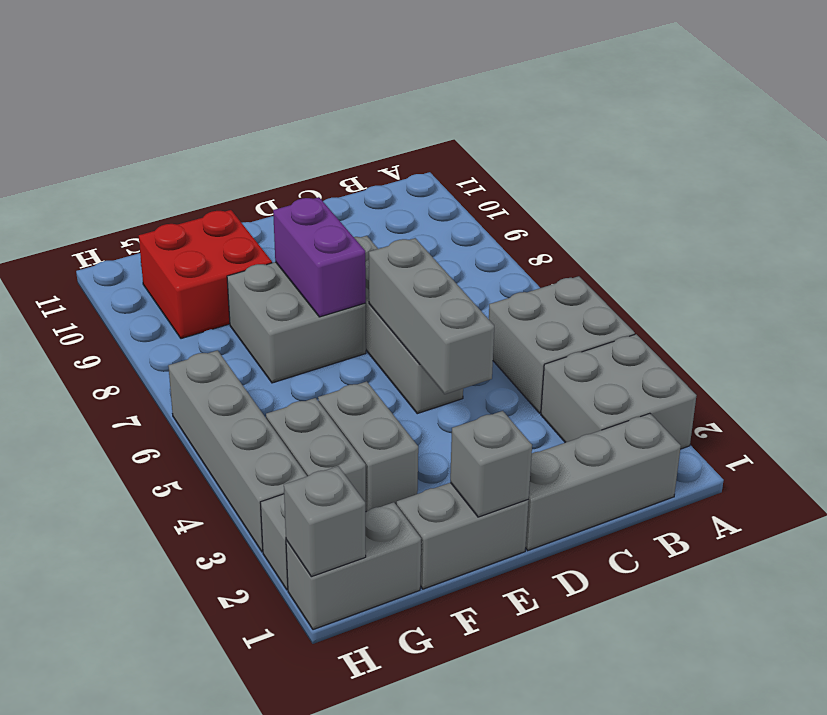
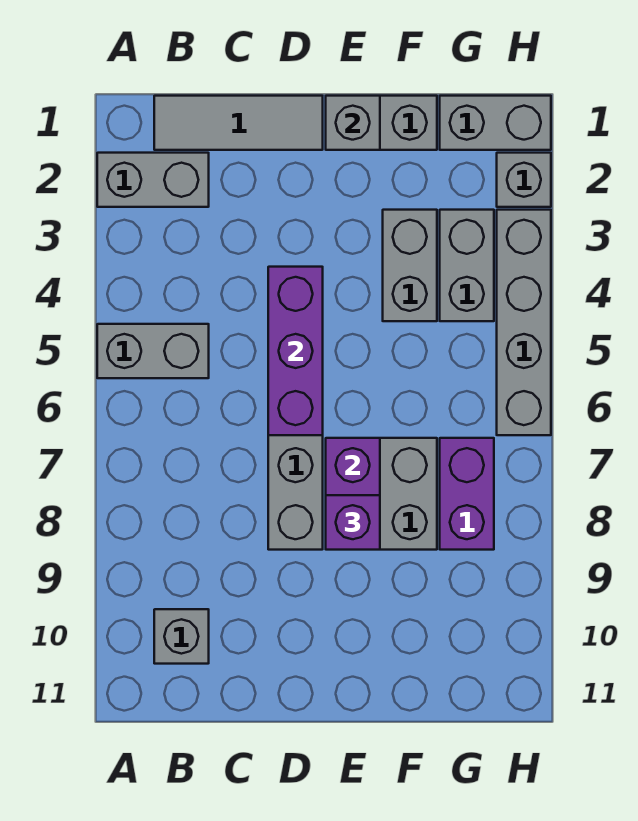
grey 2x2 brick [541,334,697,449] -> grey 1x2 brick [97,153,209,207]
grey 2x2 brick [489,276,635,413] -> grey 1x2 brick [97,324,209,378]
grey 1x3 brick [525,413,681,550] -> grey 1x3 tile [154,96,323,150]
grey 1x3 brick [369,238,494,394] -> purple 1x3 brick [268,267,323,435]
none -> purple 1x1 brick [326,495,380,550]
red 2x2 brick [139,210,272,339] -> none
none -> purple 1x2 brick [440,438,494,550]
grey 1x1 brick [284,466,366,577] -> grey 1x1 brick moved to [154,609,209,664]

